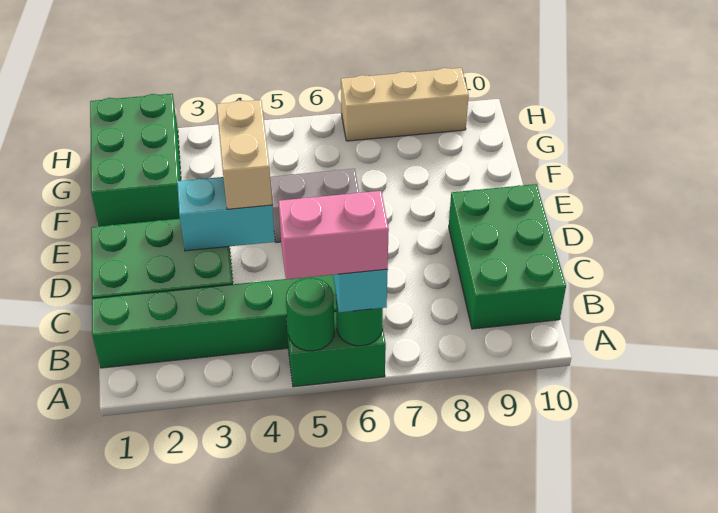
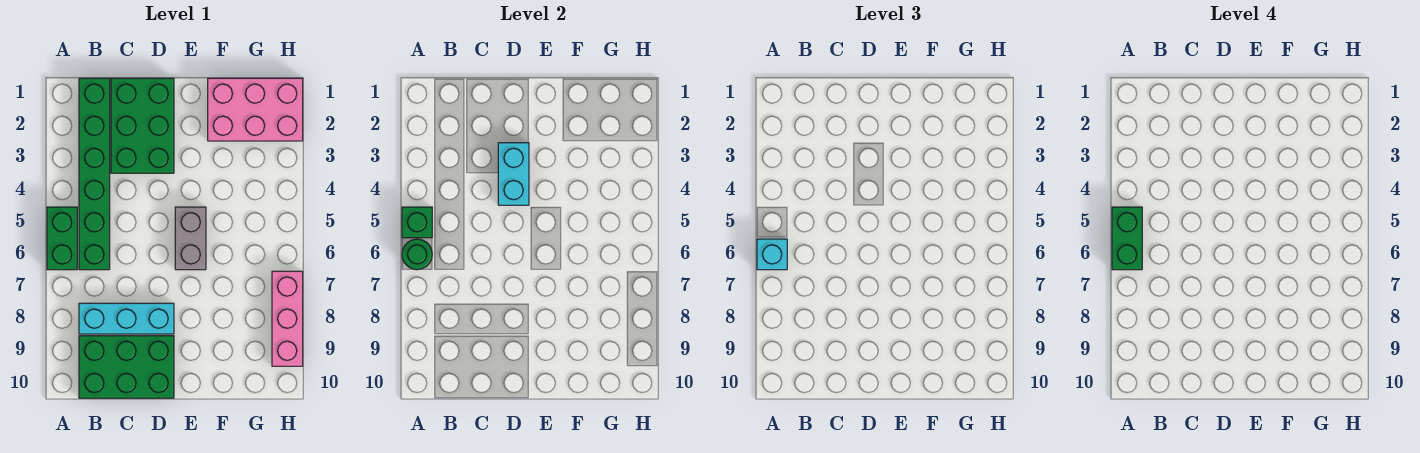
green 1x1 round brick [286,278,334,351] -> green 1x1 brick [402,207,432,238]
pink 1x2 brick [278,191,389,279] -> green 1x2 brick [1112,207,1142,270]
none -> cyan 1x3 brick [79,303,174,334]
tan 1x2 brick [217,100,272,209] -> none
green 2x3 brick [90,94,181,226] -> pink 2x3 brick [208,78,303,141]
tan 1x3 brick [341,68,469,141] -> pink 1x3 brick [272,271,303,366]

